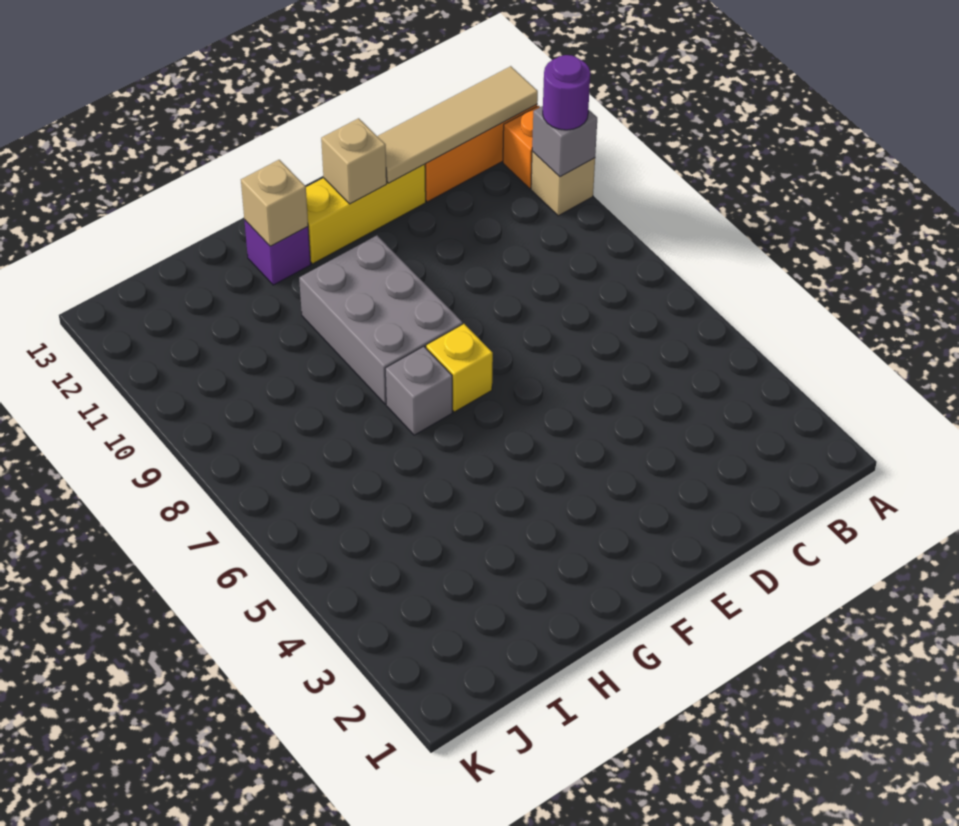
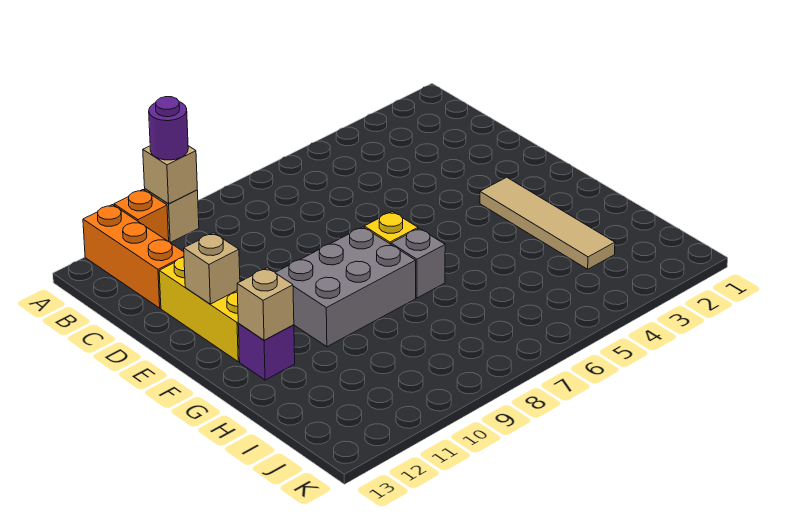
grey 1x1 brick [532,106,597,177] -> tan 1x1 brick [143,146,197,204]
tan 1x4 tile [377,66,538,183] -> tan 1x4 tile moved to [480,177,615,269]

